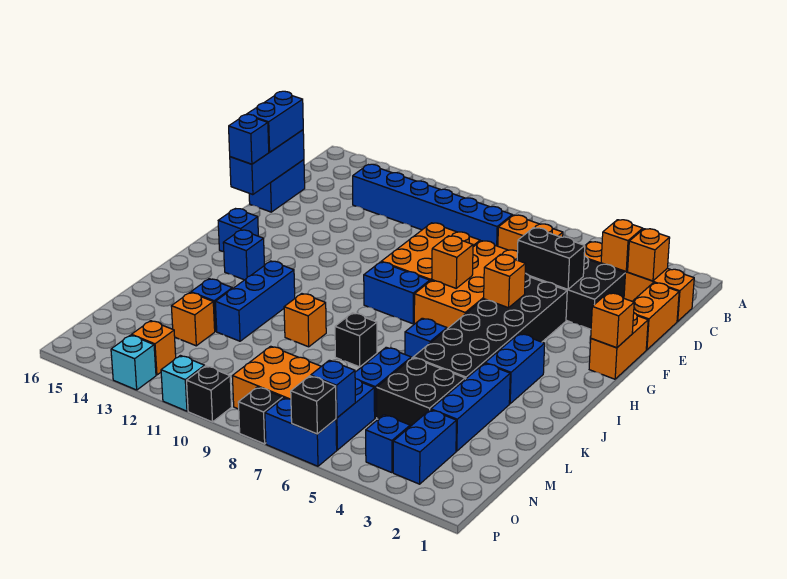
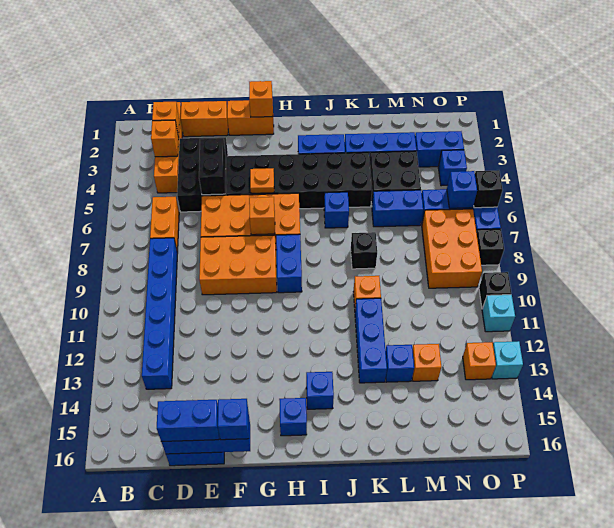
orange 1x1 brick [484,254,526,308] -> orange 1x1 plate [250,168,274,193]
blue 1x3 brick [215,261,295,341] -> blue 1x3 brick turned to [355,298,387,383]

